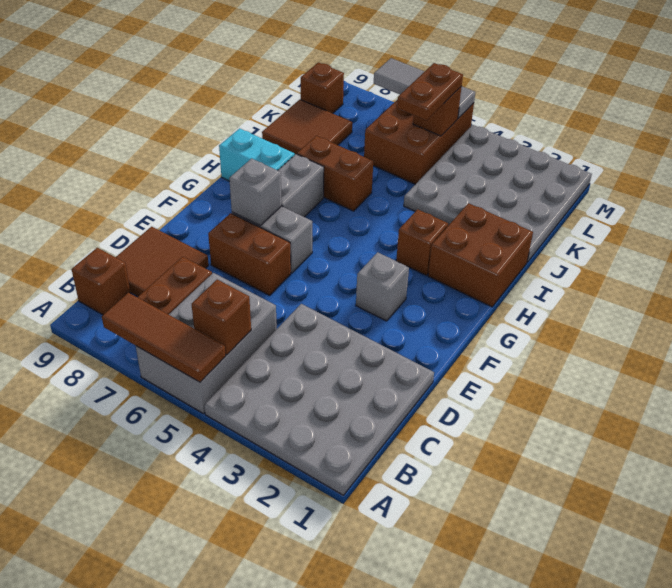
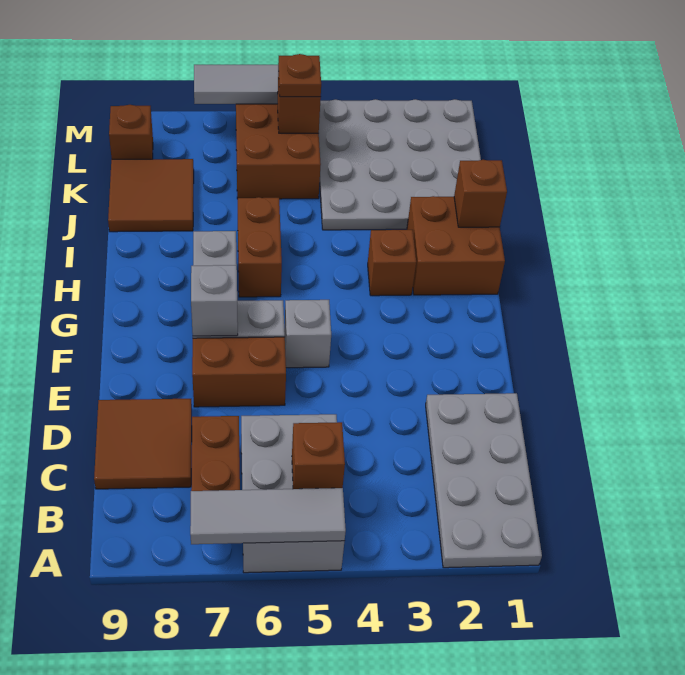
grey 4x4 plate [204,304,434,495] -> grey 2x4 plate [426,393,542,568]
brown 1x3 tile [102,293,226,382] -> grey 1x3 tile [190,488,346,544]
brown 1x1 brick [71,248,131,315] -> brown 1x1 brick moved to [454,160,507,227]
grey 1x1 brick [356,252,409,321] -> grey 1x1 brick moved to [284,300,331,368]
cyan 1x2 brick [219,128,295,181] -> none
brown 1x2 brick [297,136,373,211] -> brown 1x2 brick turned to [238,197,282,297]
brown 1x2 plate [397,63,463,120] -> brown 1x1 plate [278,54,321,97]

